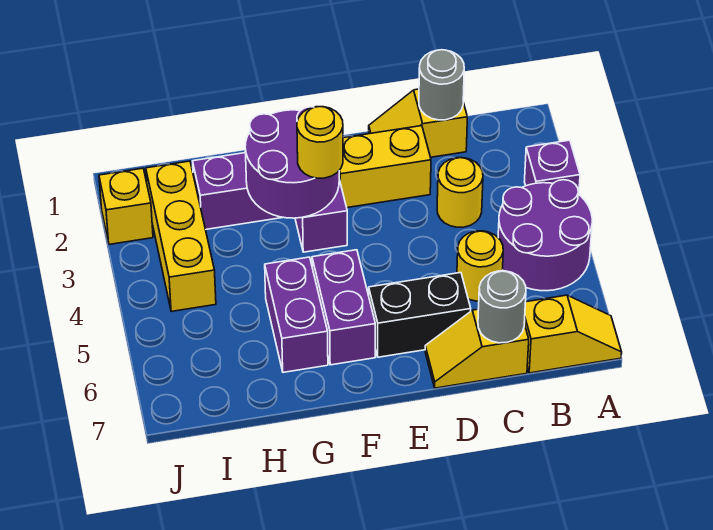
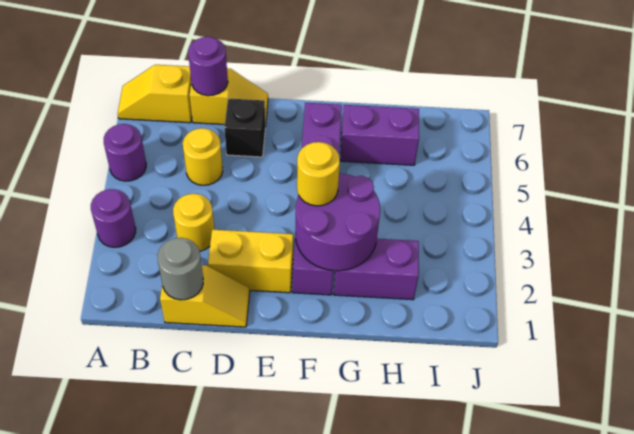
purple 1x1 brick [524,140,580,194] -> purple 1x1 round brick [91,189,136,247]
purple 2x2 round brick [498,180,592,291] -> purple 1x1 round brick [104,124,146,181]
grey 1x1 round brick [478,271,526,343] -> purple 1x1 round brick [188,37,228,96]
black 1x2 brick [369,273,471,357] -> black 1x1 brick [224,98,265,157]
purple 1x2 brick [265,257,328,372] -> purple 1x2 brick turned to [340,105,419,165]
yellow 1x3 brick [146,161,216,312] -> none
yellow 1x1 brick [99,168,153,244] -> none

